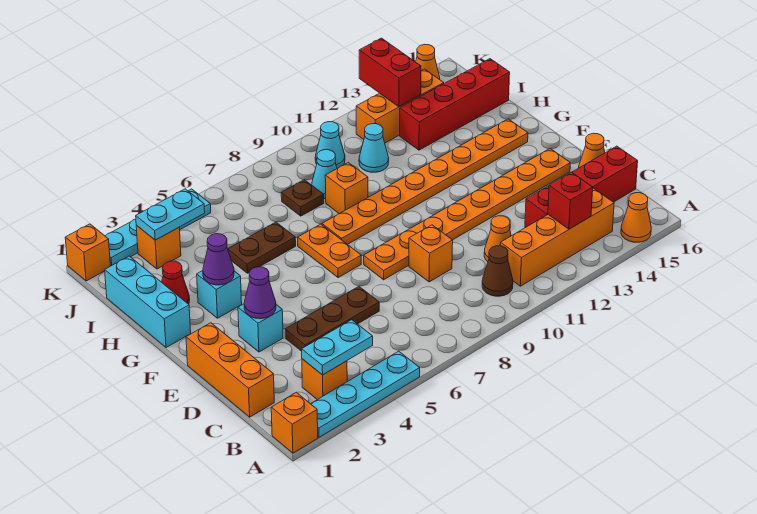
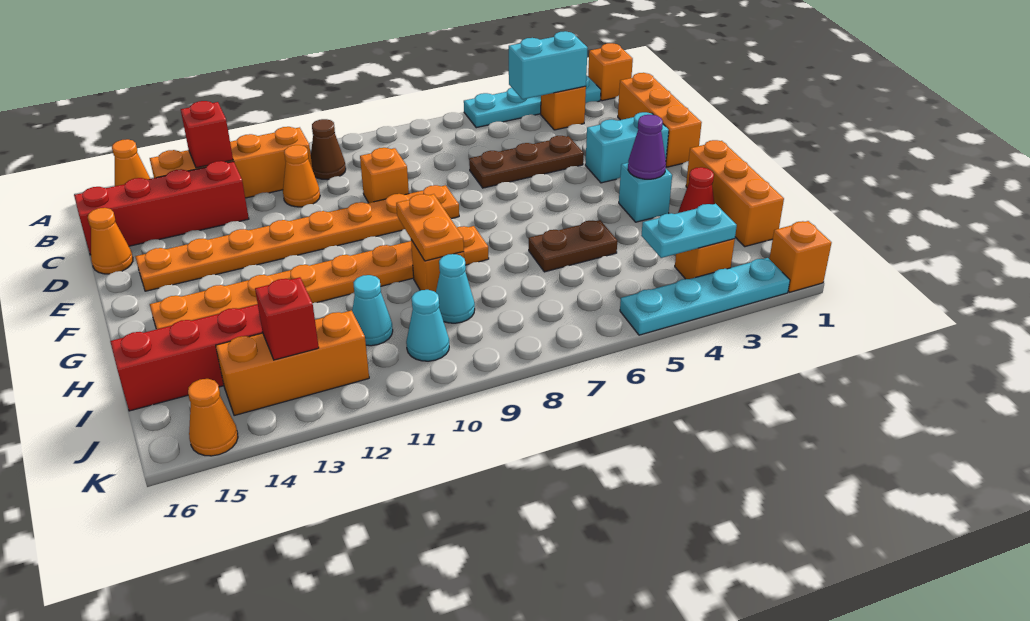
cyan 1x2 plate [302,320,373,375] -> cyan 1x2 brick [509,31,588,99]
cyan 1x1 brick [238,304,283,352] -> cyan 1x2 brick [585,112,669,183]
purple 1x1 cone [244,267,276,319] -> none
orange 1x2 plate [298,224,361,278] -> orange 1x2 plate moved to [396,194,464,261]
cyan 1x3 brick [105,256,191,347] -> orange 1x3 brick [686,140,784,247]
brown 1x1 plate [281,180,324,216] -> none
red 1x2 brick [359,38,421,107] -> red 1x1 brick [255,277,319,360]

